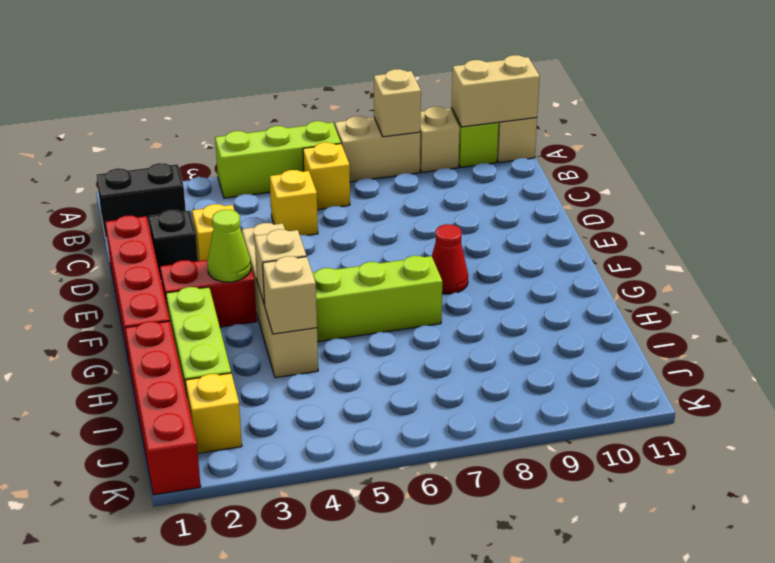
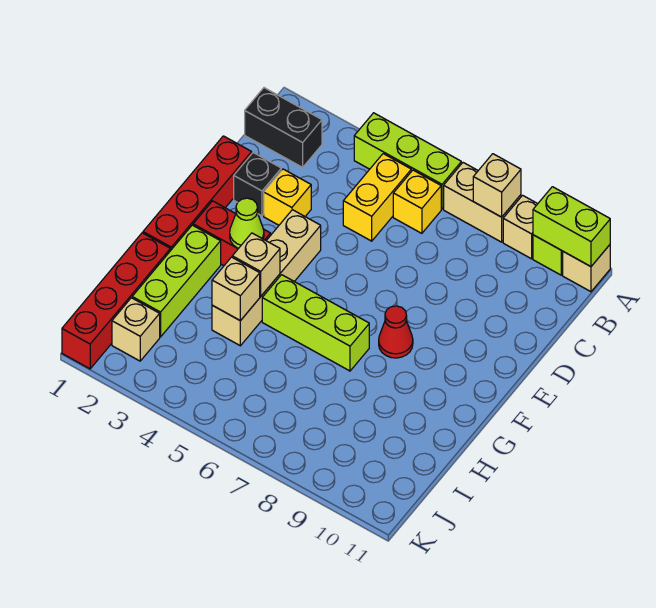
tan 1x2 brick [452,55,540,127] -> lime 1x2 brick [533,187,610,267]
yellow 1x1 brick [270,170,318,235] -> yellow 1x2 brick [343,154,411,241]
yellow 1x1 brick [185,373,242,453] -> tan 1x1 brick [112,298,160,361]

